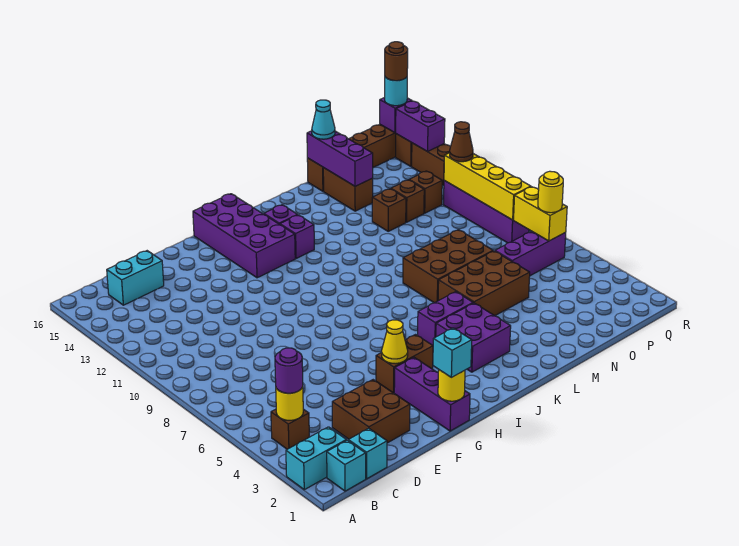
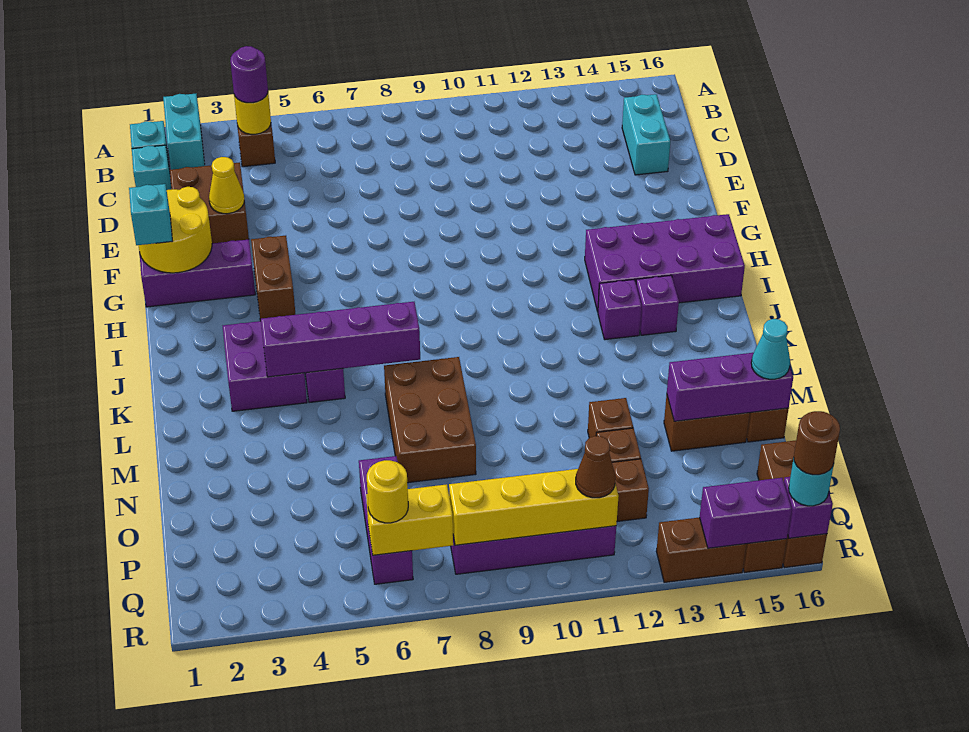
yellow 1x1 round brick [438,370,465,401] -> yellow 2x2 round brick [138,187,212,273]
yellow 1x1 cone [382,320,408,364] -> yellow 1x1 cone moved to [209,157,244,214]
none -> purple 1x4 brick [261,302,420,377]
brown 2x3 brick [438,251,530,316] -> none

